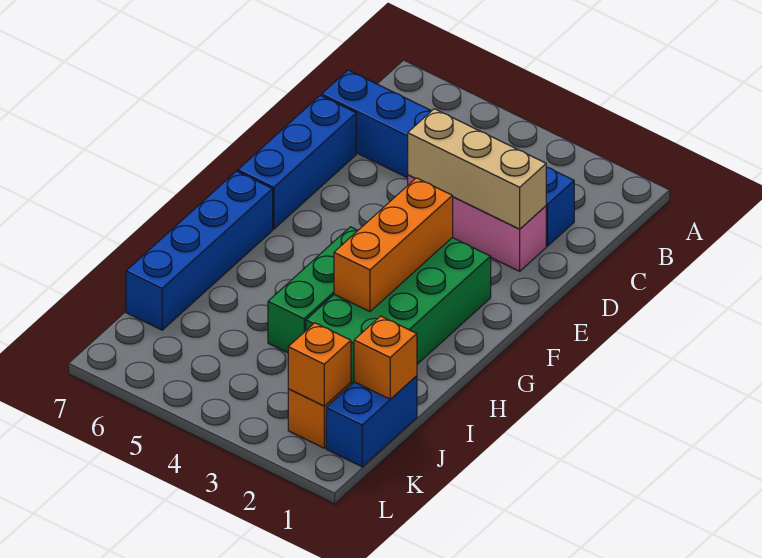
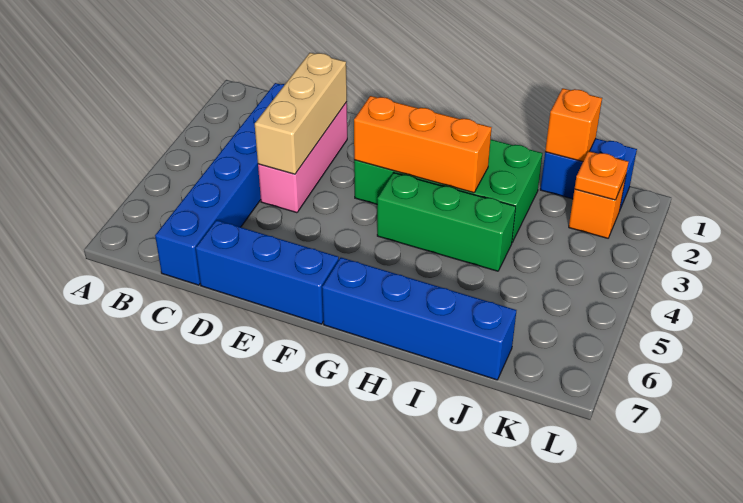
orange 1x1 brick [288,323,351,406] -> orange 1x1 plate [575,151,628,200]

